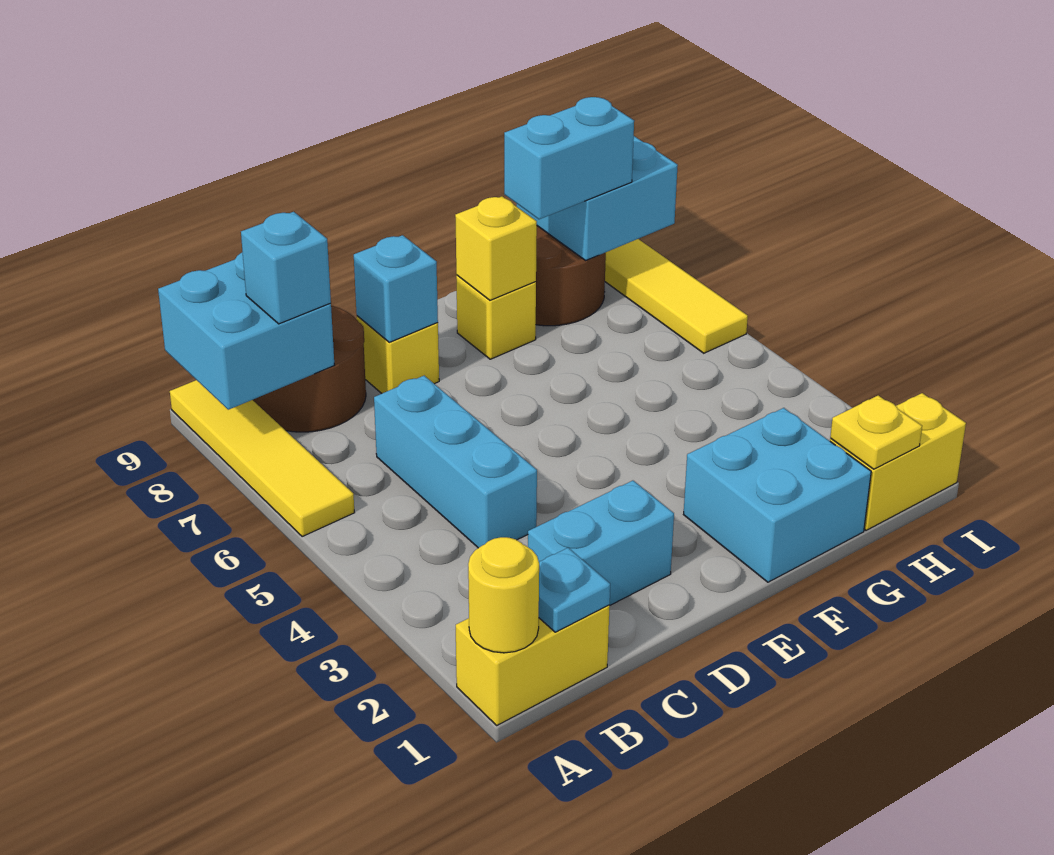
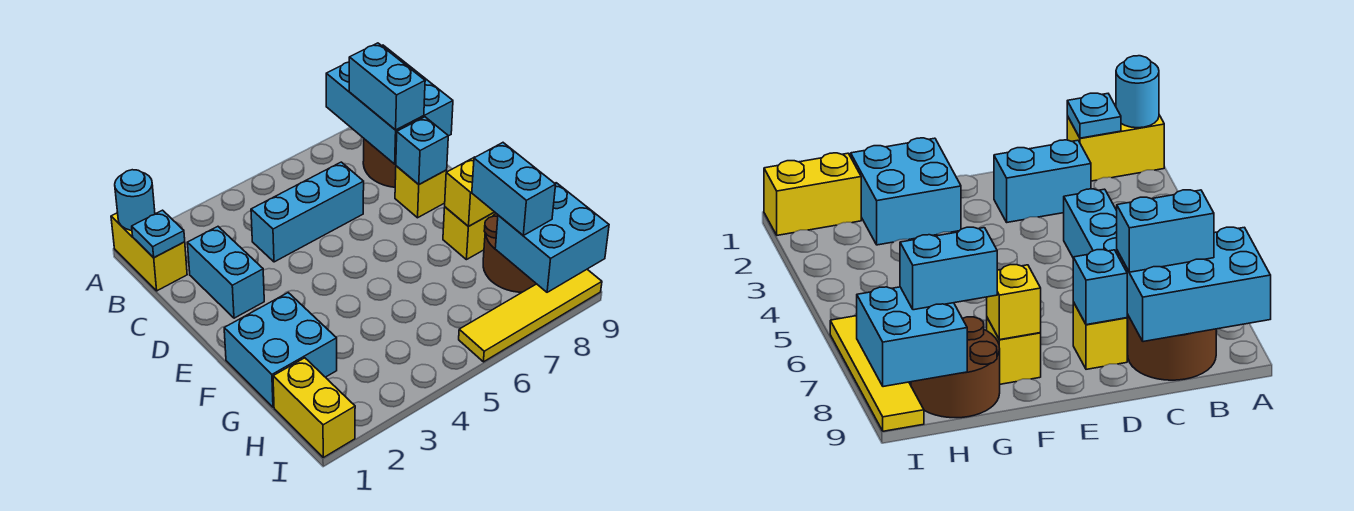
yellow 1x1 round brick [468,537,539,653] -> cyan 1x1 round brick [115,170,155,230]
yellow 1x4 tile [170,380,355,537] -> none
cyan 2x2 brick [158,252,334,410] -> cyan 2x3 brick [326,45,453,164]
cyan 1x1 brick [241,212,331,324] -> cyan 1x2 brick [349,43,425,130]
yellow 1x1 plate [830,395,922,469] -> none

